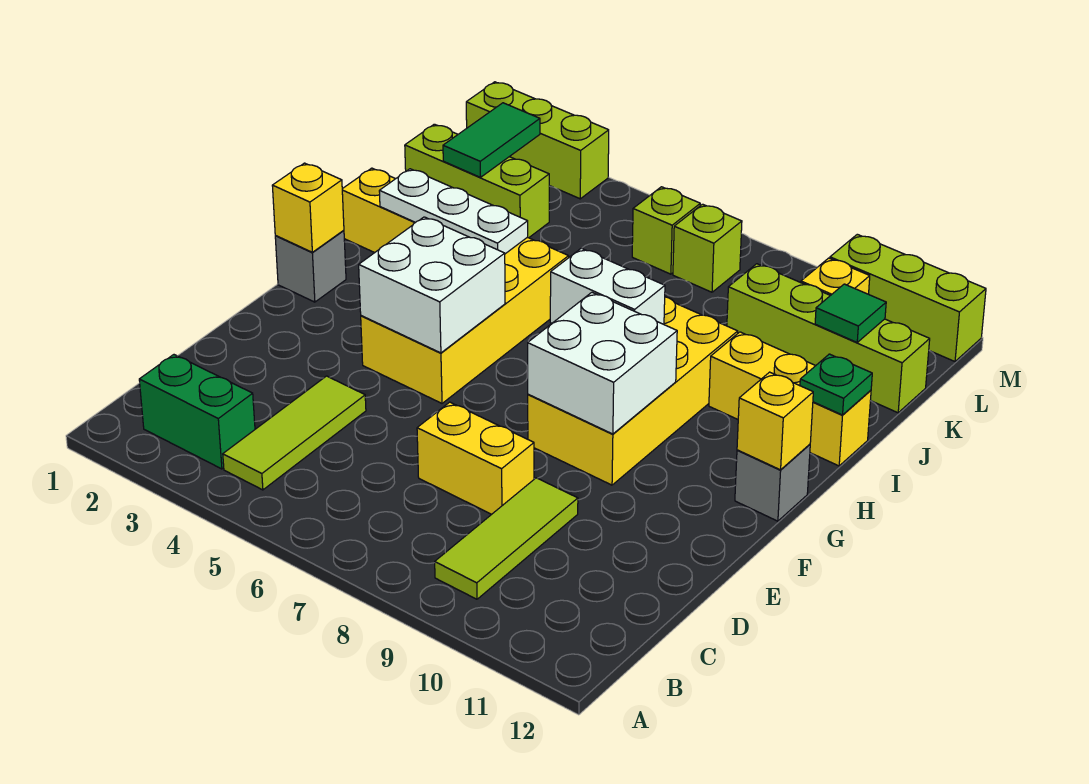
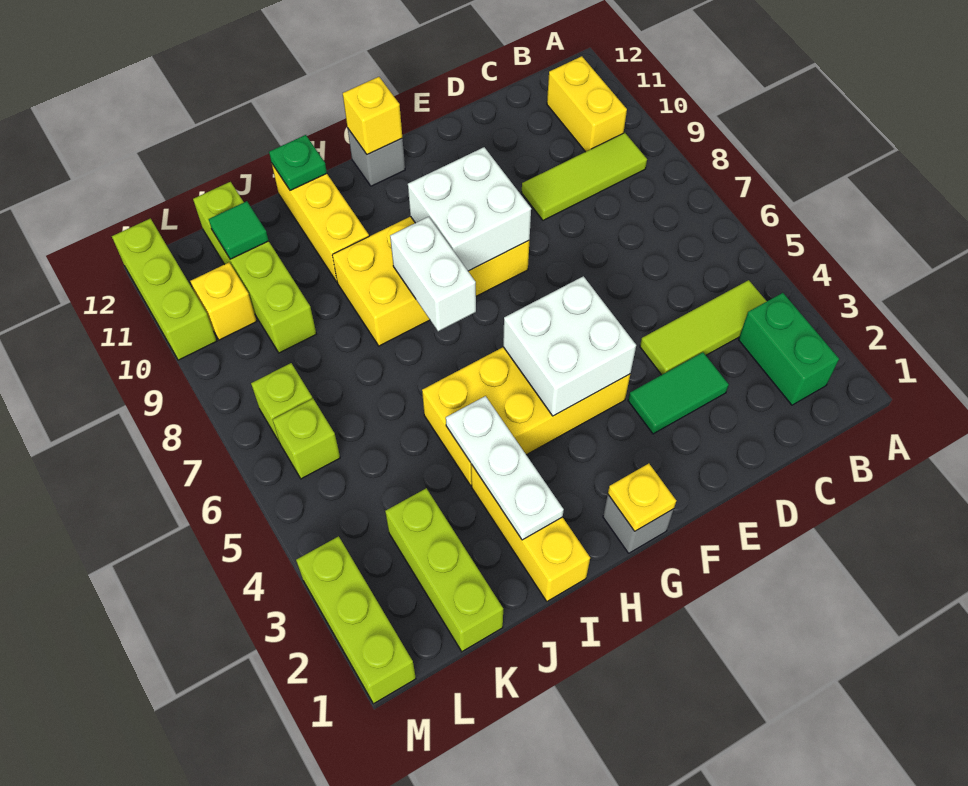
yellow 1x2 brick [417,402,534,514] -> yellow 1x2 brick moved to [547,56,627,152]
yellow 1x1 brick [272,163,344,252] -> yellow 1x1 plate [608,464,676,531]
green 1x2 tile [443,103,540,177] -> green 1x2 tile moved to [628,352,729,434]

